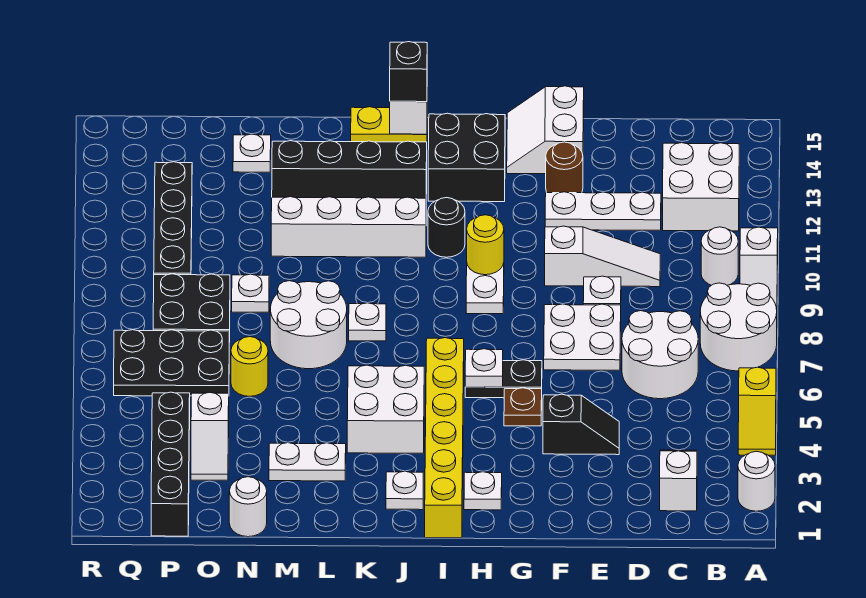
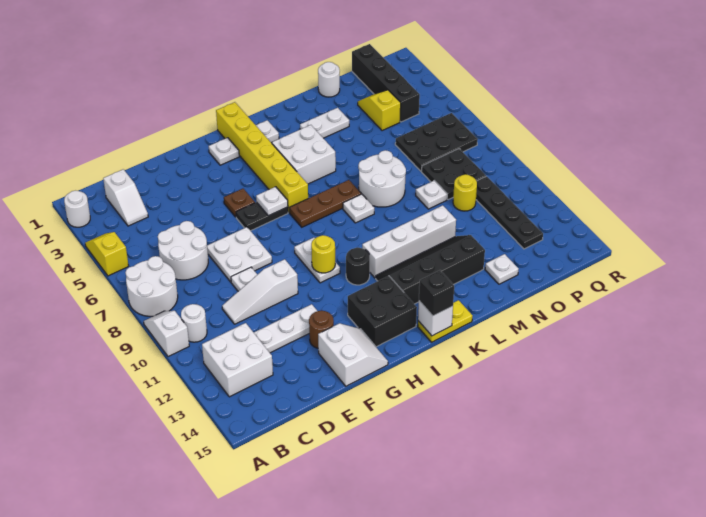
black 1x2 slope [543,394,619,455] -> none
none -> brown 1x3 plate [290,180,361,227]
yellow 1x1 round brick [231,337,268,396] -> yellow 1x1 round brick moved to [453,174,477,211]
white 1x2 slope [191,393,229,480] -> yellow 1x2 slope [358,90,401,131]

